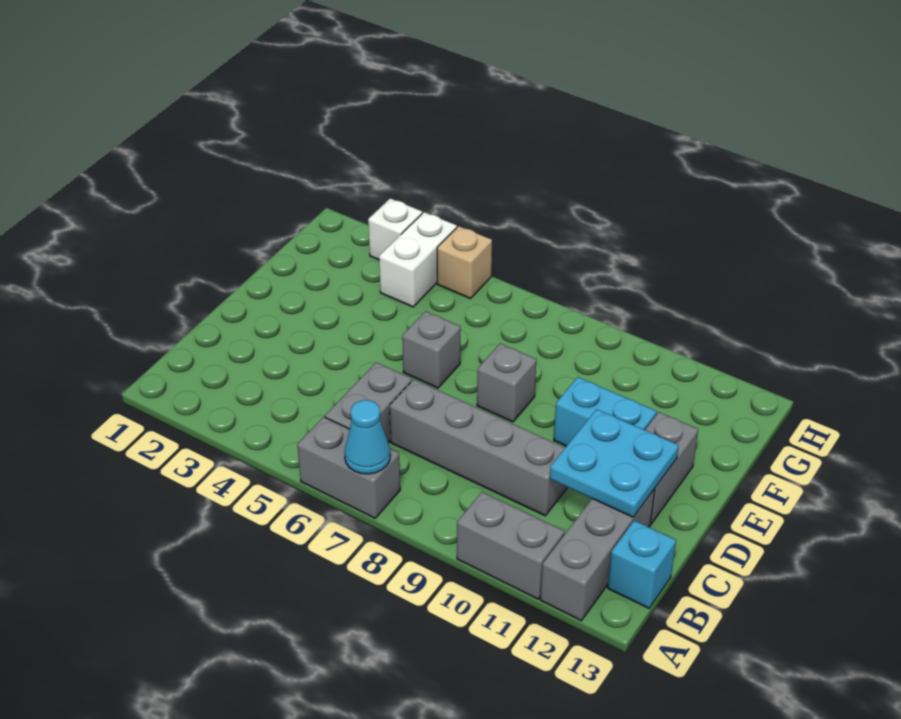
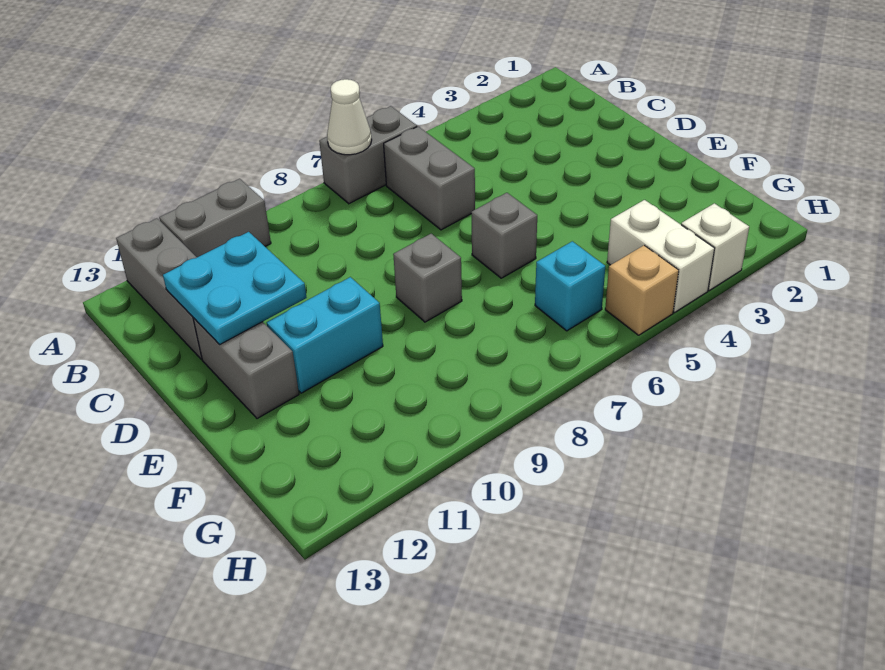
cyan 1x1 cone [345,400,390,474] -> white 1x1 cone [327,79,372,155]
cyan 1x1 brick [608,521,676,608] -> cyan 1x1 brick moved to [535,241,605,331]
grey 1x4 brick [390,379,568,516] -> none

